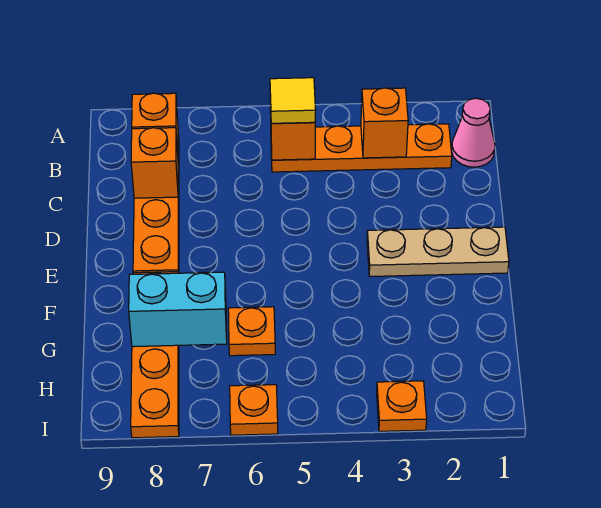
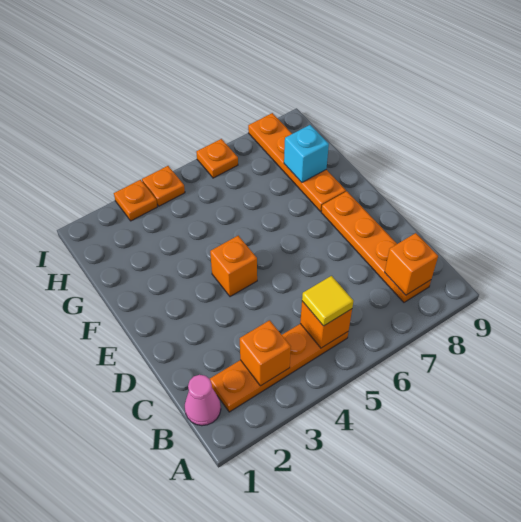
orange 1x1 brick [131,128,178,198] -> orange 1x1 brick moved to [210,236,257,297]
tan 1x3 plate [367,227,509,276] -> none
orange 1x1 plate [228,307,275,356] -> orange 1x1 plate moved to [142,166,185,206]
cyan 1x2 brick [129,272,227,347] -> cyan 1x1 brick [284,125,329,182]

